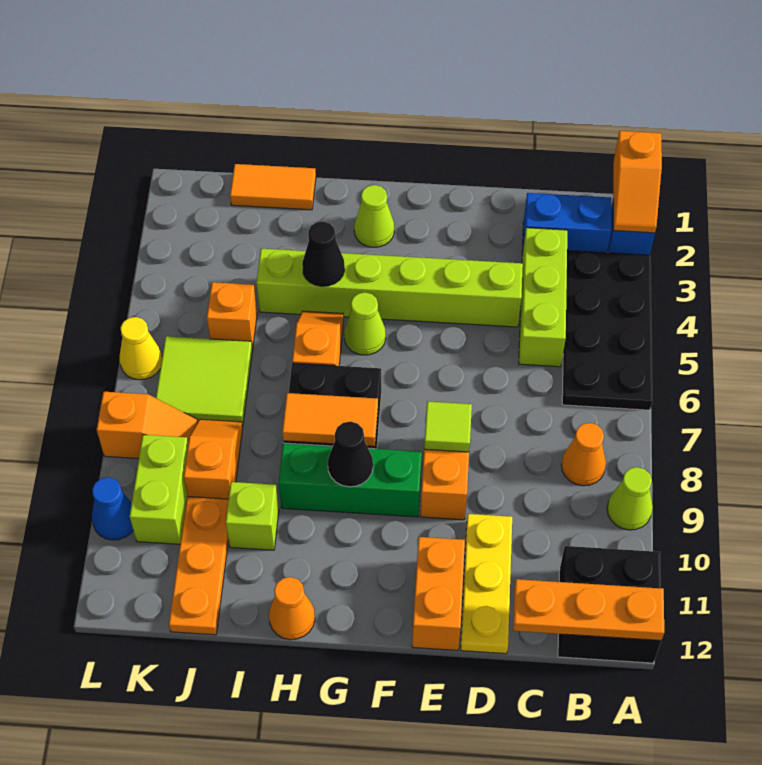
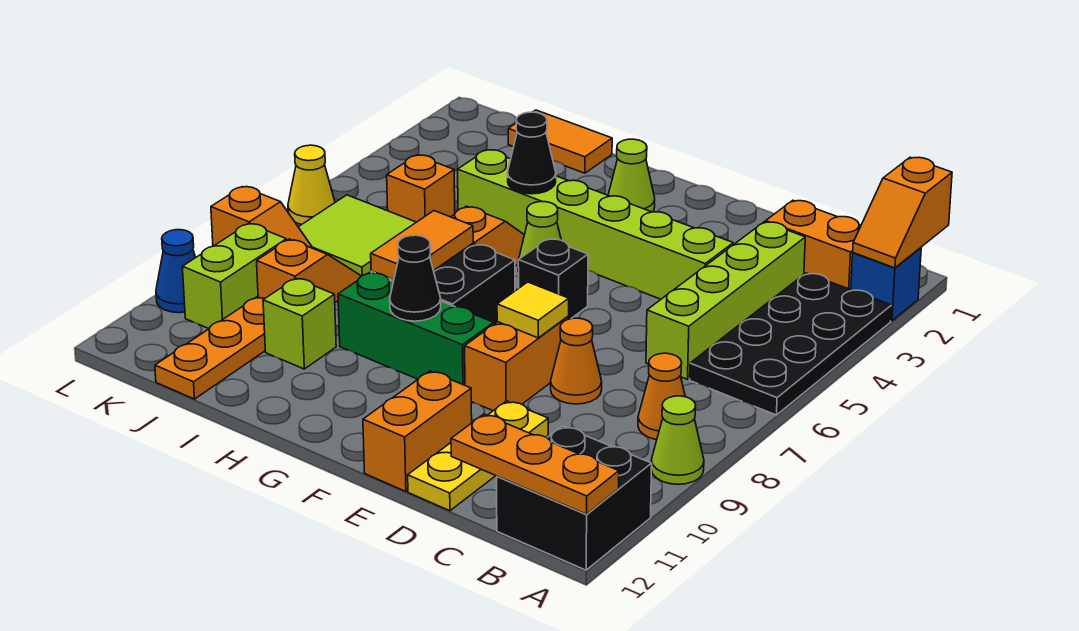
blue 1x2 brick [522,193,611,254] -> orange 1x2 brick [766,200,861,290]
lime 1x3 brick [519,228,567,367] -> lime 1x4 brick [646,222,805,379]
lime 1x1 tile [424,401,472,452] -> yellow 1x1 tile [497,282,569,338]
none -> black 1x1 brick [518,239,588,319]
orange 1x2 tile [282,393,378,446] -> orange 1x2 tile turned to [371,211,473,280]
orange 1x1 cone [269,577,315,640] -> orange 1x1 cone moved to [551,318,602,404]

